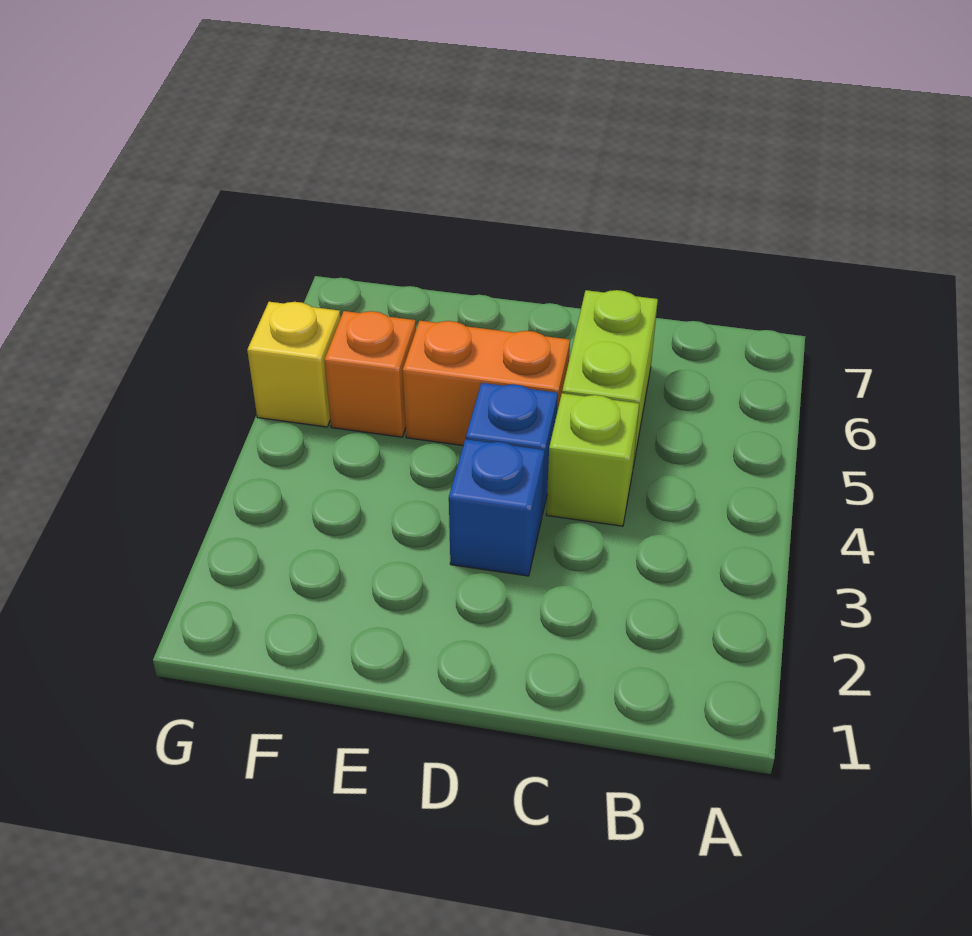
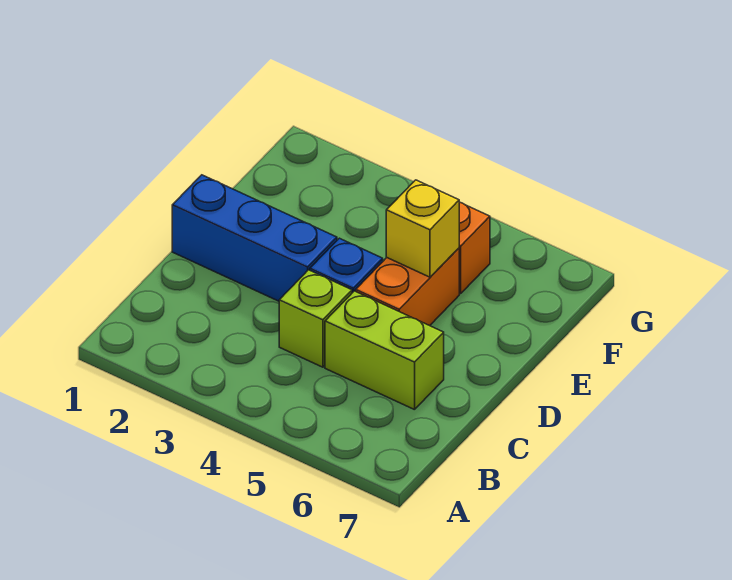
blue 1x1 brick [449,439,544,576] -> blue 1x3 brick [172,175,337,301]
yellow 1x1 brick [247,302,341,427] -> yellow 1x1 brick moved to [386,180,459,277]

